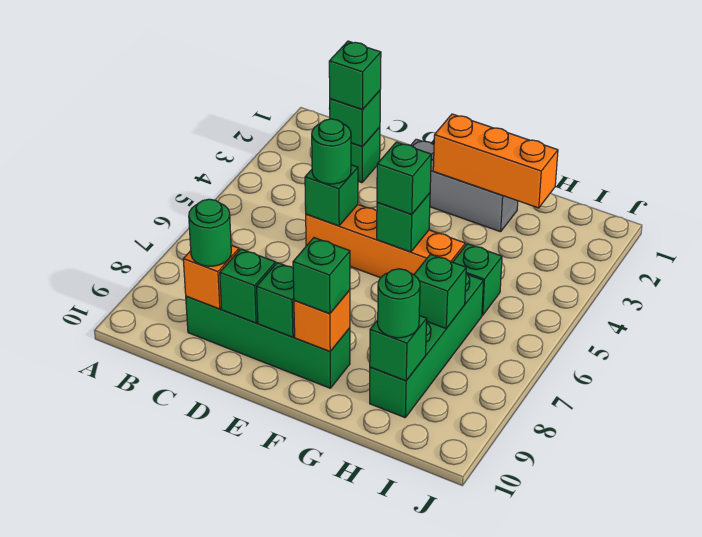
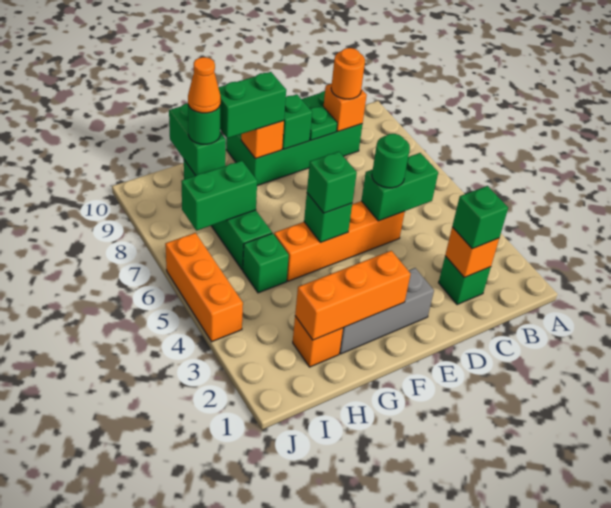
green 1x1 brick [330,91,380,146] -> orange 1x1 brick [445,227,499,278]
green 1x4 brick [186,296,350,388] -> green 2x4 brick [226,91,362,186]
green 1x1 round brick [189,199,231,266] -> orange 1x1 round brick [331,48,365,99]
green 1x1 brick [305,165,358,226] -> green 1x2 brick [361,153,438,221]
green 1x1 brick [220,249,276,323] -> green 1x1 plate [310,106,337,140]
green 1x1 brick [293,238,350,314] -> green 1x2 brick [218,72,286,138]
none -> orange 1x1 brick [293,316,343,367]
green 1x1 brick [414,254,466,328] -> green 1x2 brick [181,161,257,231]
green 1x1 brick [370,316,427,381] -> green 1x2 brick [169,103,226,176]
none -> orange 1x1 cone [188,57,221,113]
none -> orange 1x3 brick [165,233,243,342]

